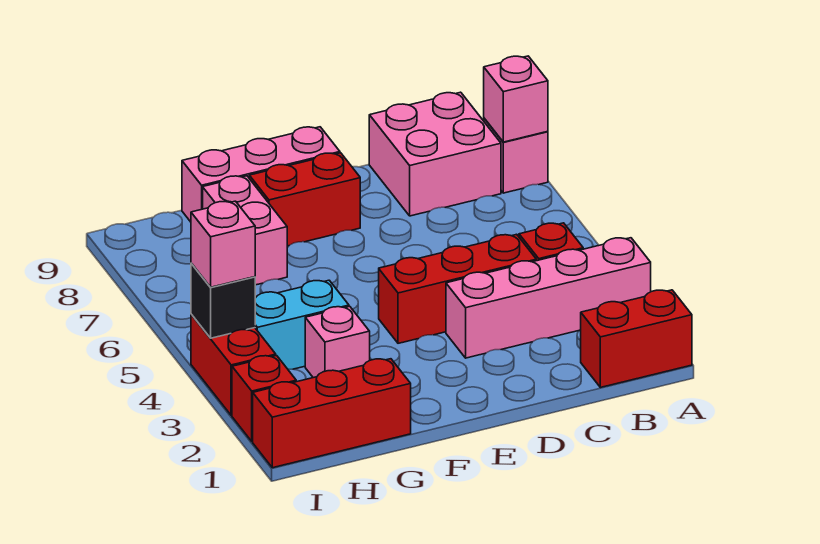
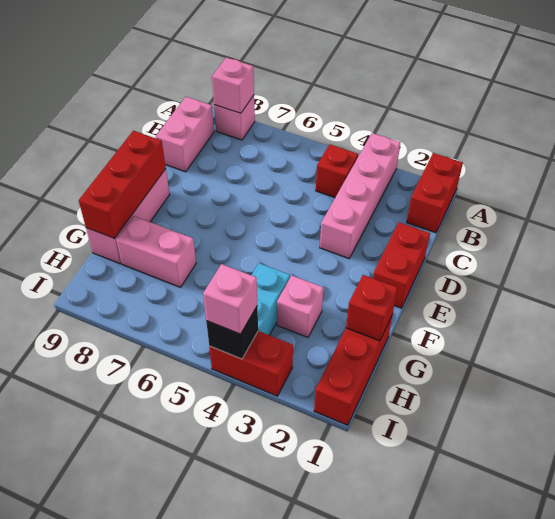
pink 2x2 brick [369,92,501,216] -> pink 1x2 brick [156,97,214,172]
red 1x3 brick [379,234,536,343] -> red 1x3 brick moved to [79,131,166,239]
red 1x2 brick [249,153,360,246] -> red 1x2 brick moved to [373,222,430,308]
red 1x1 brick [232,356,296,441] -> red 1x1 brick moved to [346,275,397,341]

